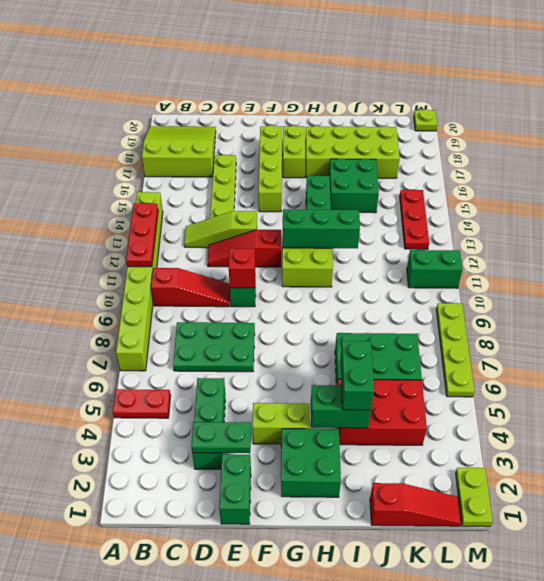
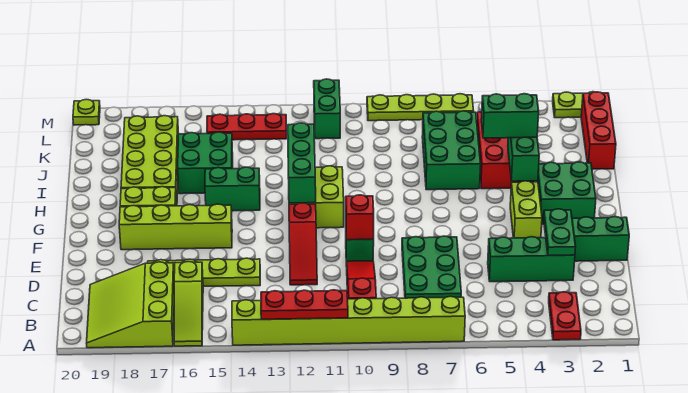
red 1x2 plate [113,389,171,418] -> red 1x2 plate moved to [549,292,581,340]
lime 1x3 slope [184,211,257,248] -> lime 1x3 slope moved to [174,262,203,346]
red 1x3 slope [370,483,461,526] -> red 1x3 brick [581,92,616,169]

